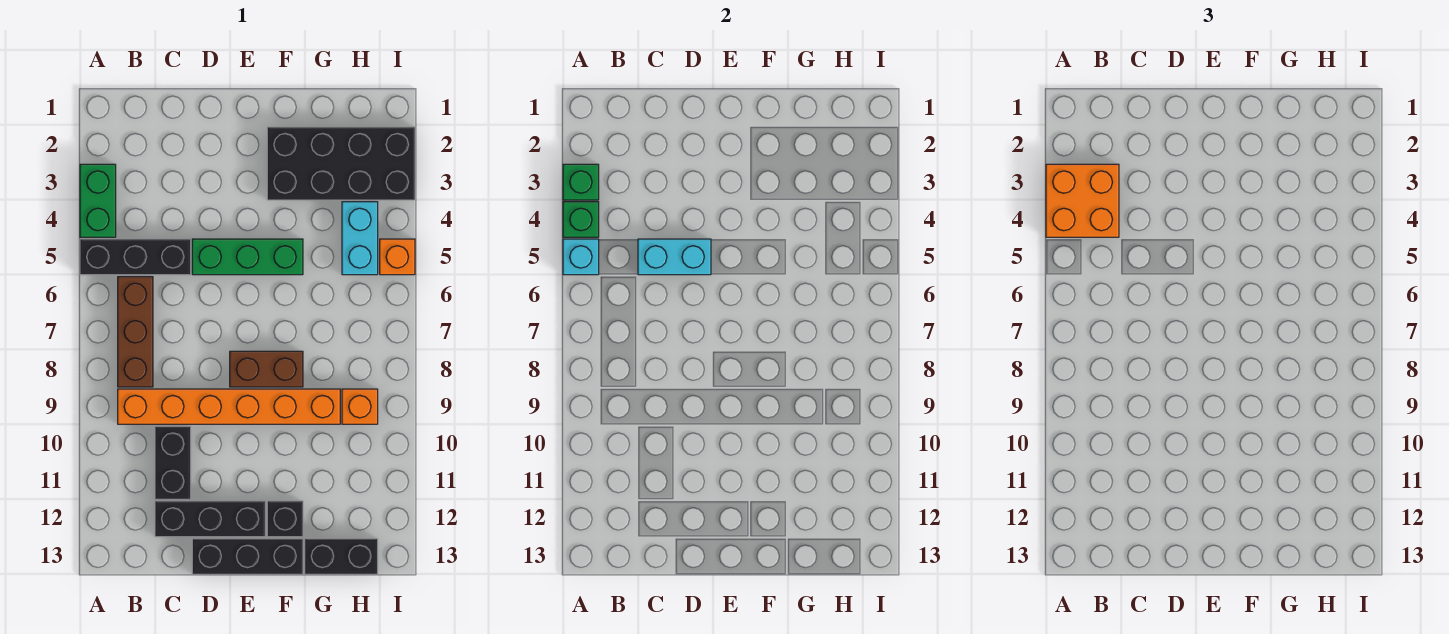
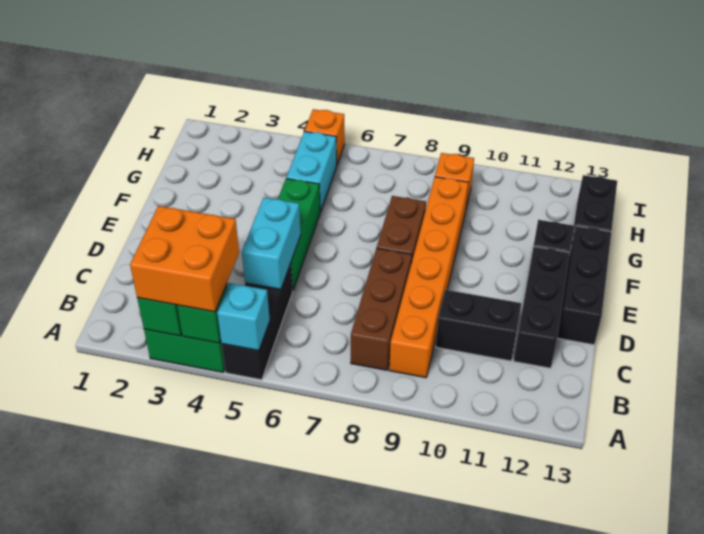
brown 1x3 brick [118,277,153,387] -> brown 1x3 brick turned to [351,248,412,370]
black 2x4 brick [267,127,415,200] -> none
cyan 1x2 brick [342,202,378,275] -> cyan 1x2 brick turned to [286,131,337,212]

